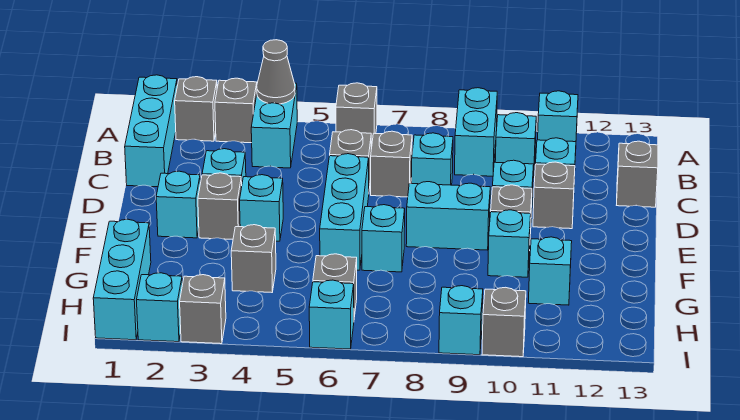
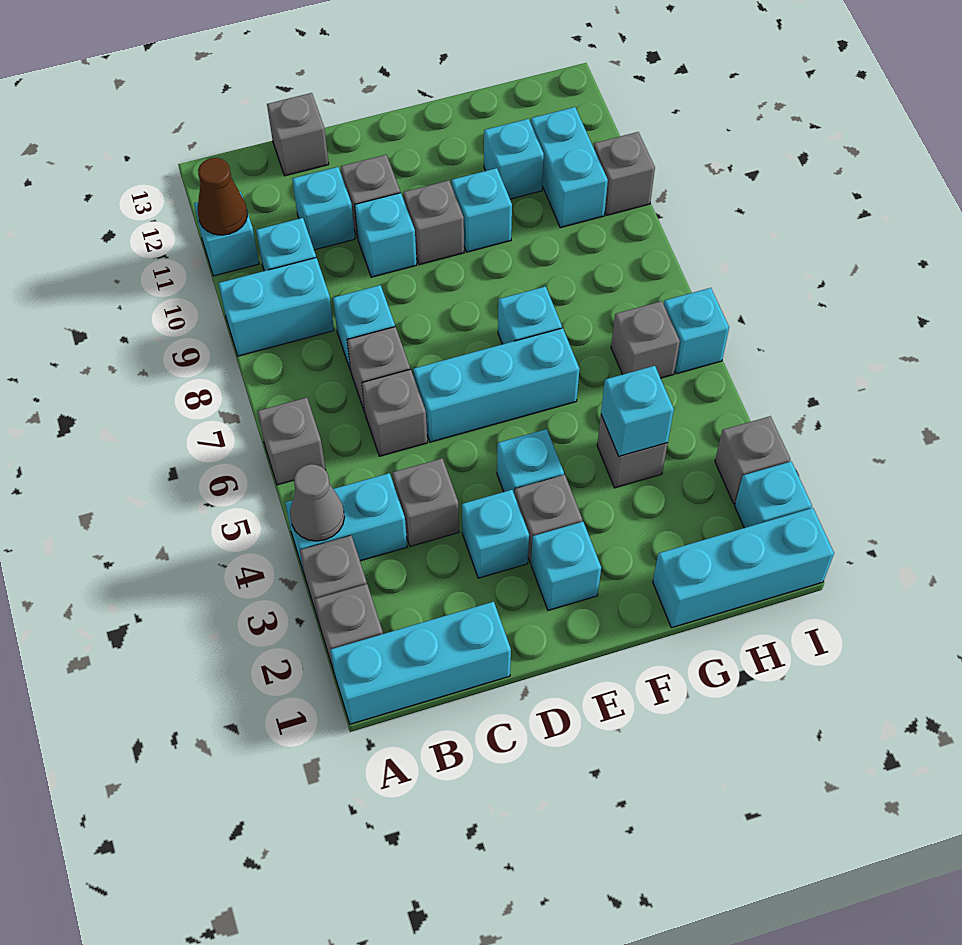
none -> brown 1x1 cone [198,158,247,235]
none -> grey 1x1 brick [392,458,459,546]
cyan 1x2 brick [406,182,490,250] -> cyan 1x2 brick moved to [531,107,608,228]
cyan 1x1 brick [439,286,483,355] -> cyan 1x1 brick moved to [601,366,674,456]

